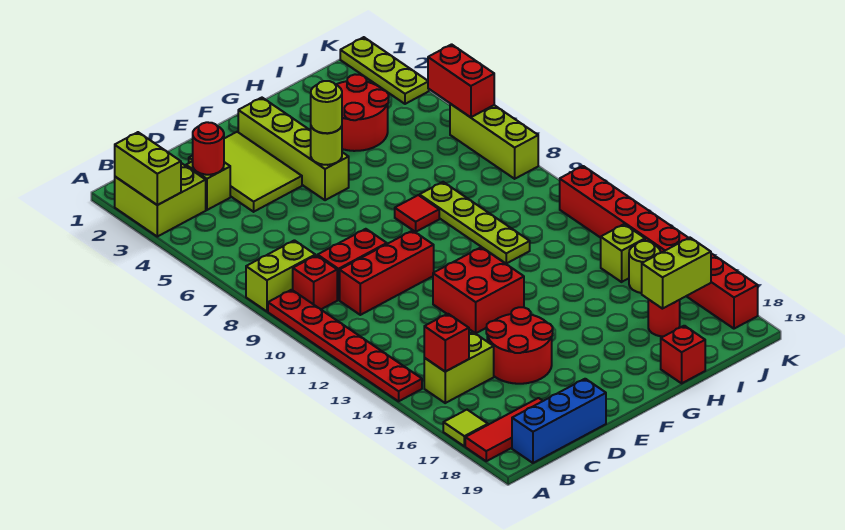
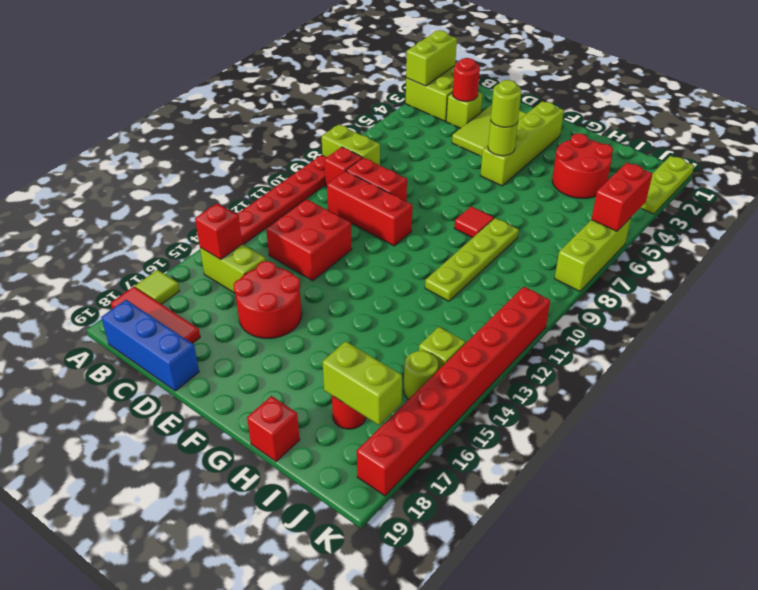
red 2x2 brick [433,247,524,333] -> red 2x2 brick moved to [266,199,352,281]

